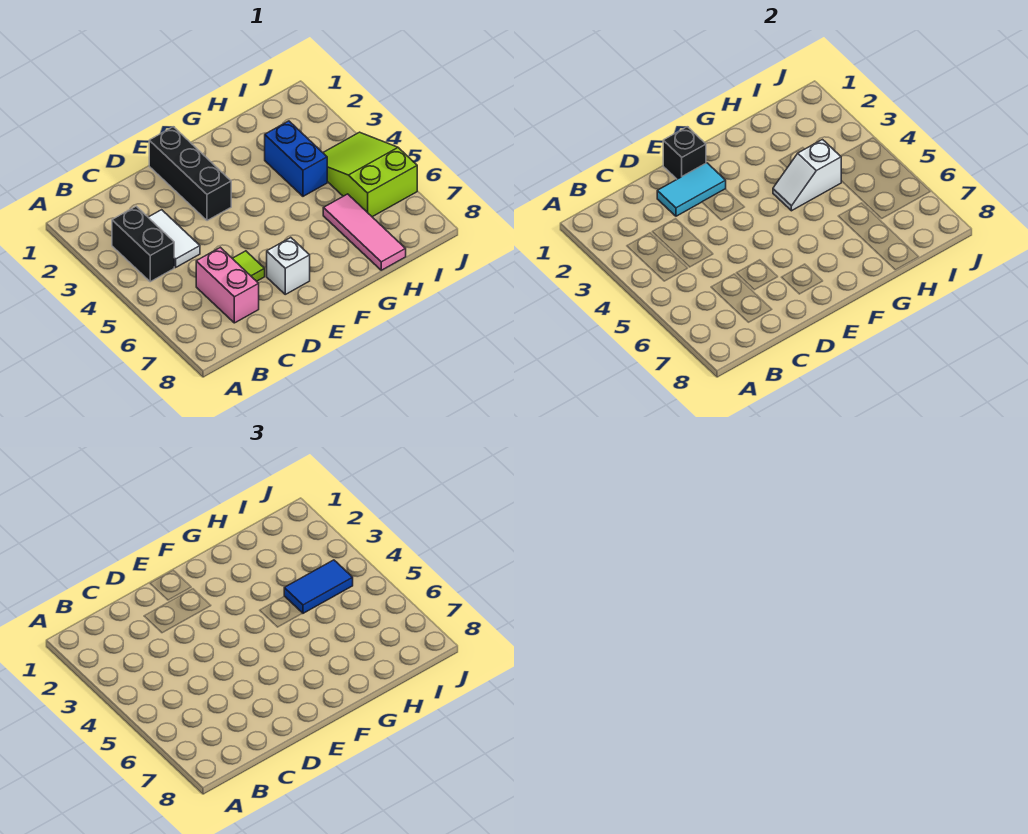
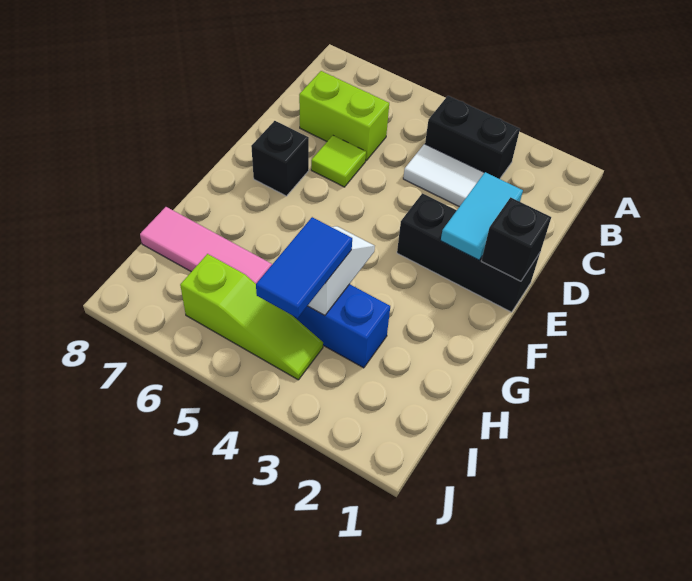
pink 1x2 brick [196,247,259,323] -> lime 1x2 brick [299,71,389,161]
white 1x1 brick [267,238,310,294] -> black 1x1 brick [251,121,309,196]
lime 2x3 slope [323,132,417,217] -> lime 1x3 slope [180,254,323,380]

